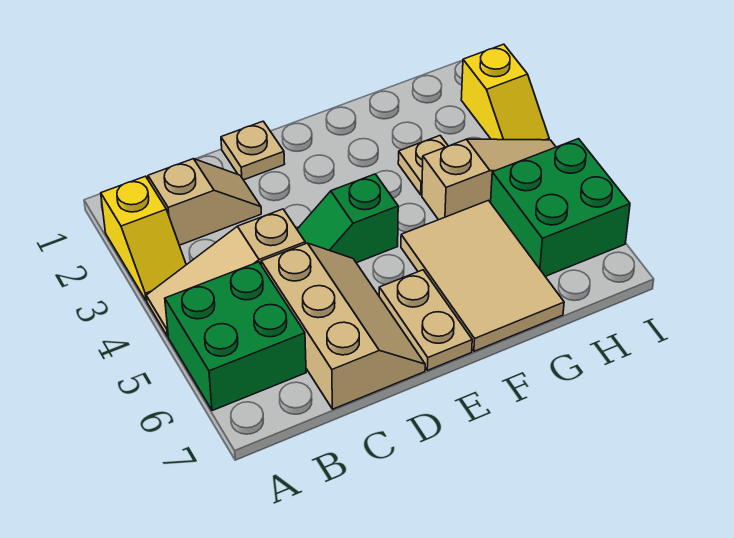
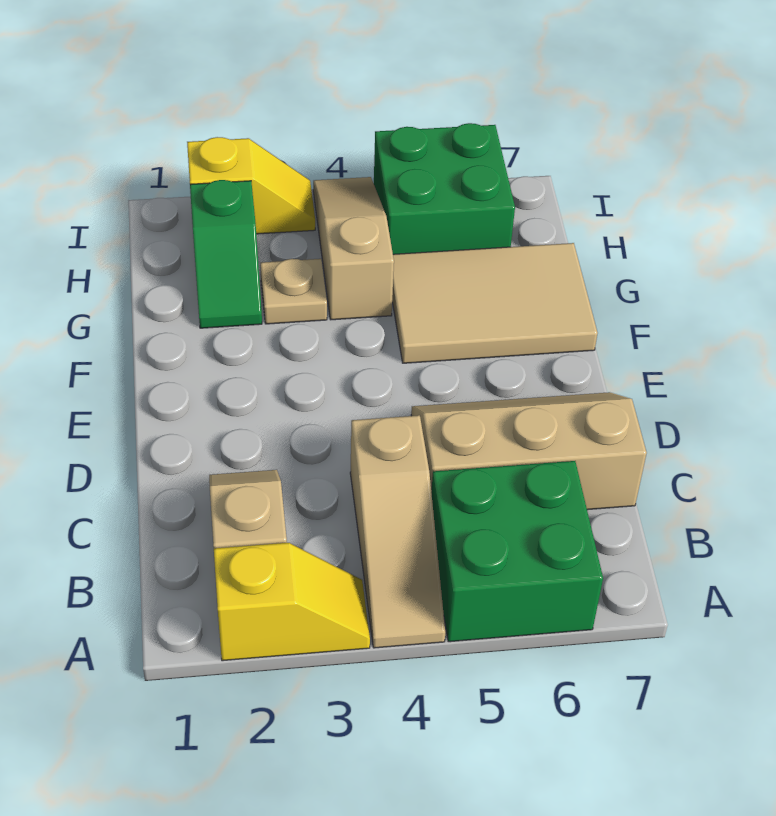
tan 1x1 plate [221,121,285,180] -> none
green 1x2 slope [297,174,398,263] -> green 1x2 slope moved to [190,180,262,328]
tan 1x2 plate [379,270,472,370] -> none

